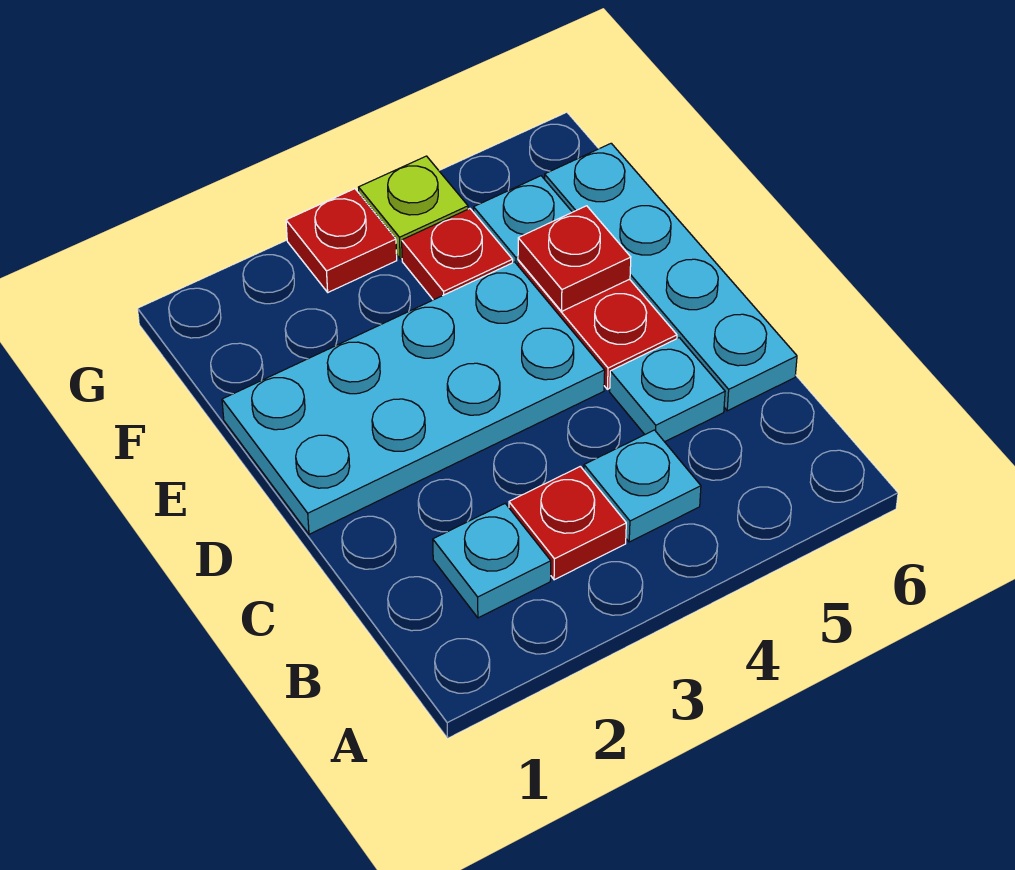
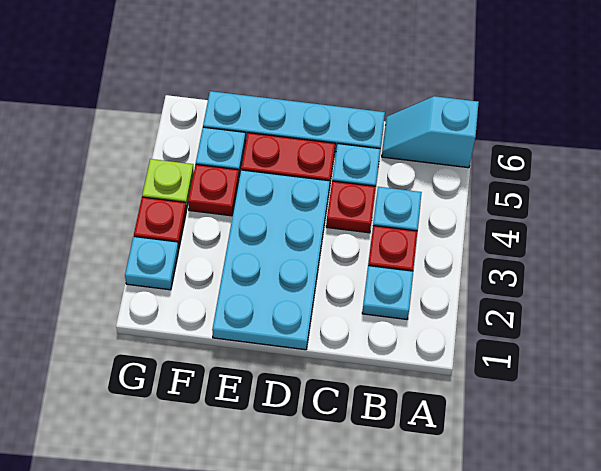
none -> cyan 1x2 slope [382,96,479,168]
red 1x1 plate [518,206,631,311] -> red 1x1 plate moved to [326,181,376,233]
none -> cyan 1x1 plate [125,237,178,290]

